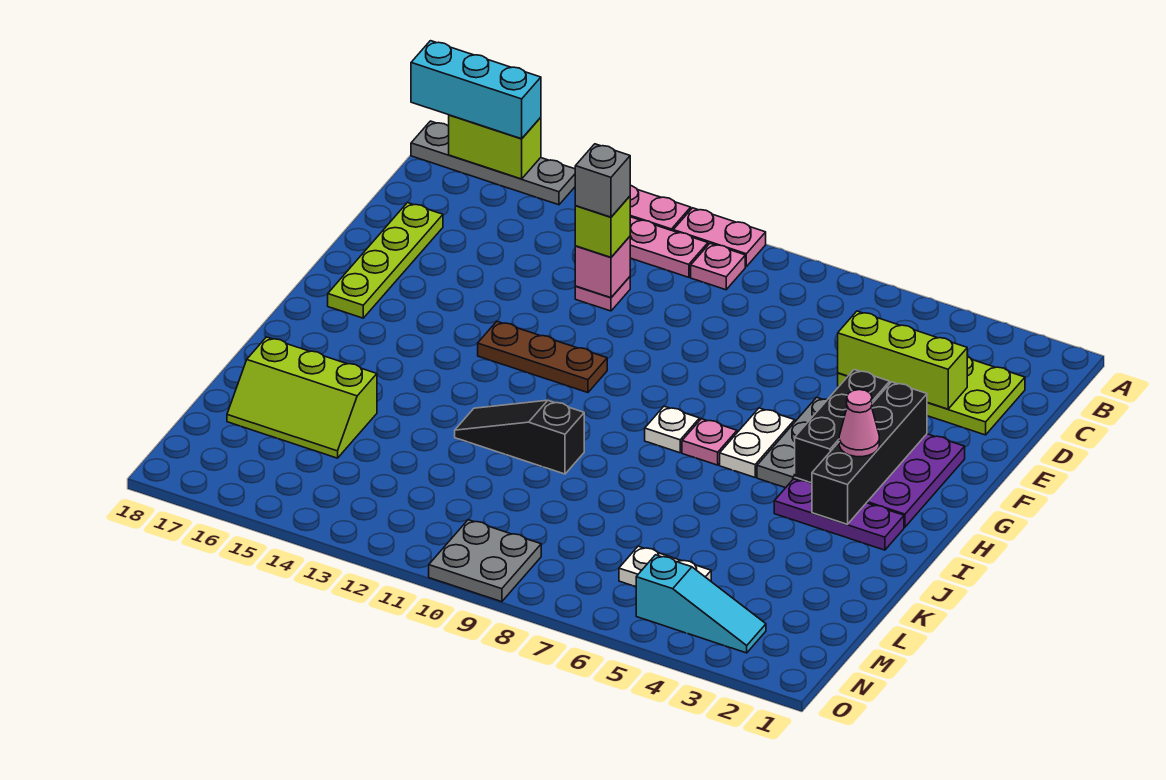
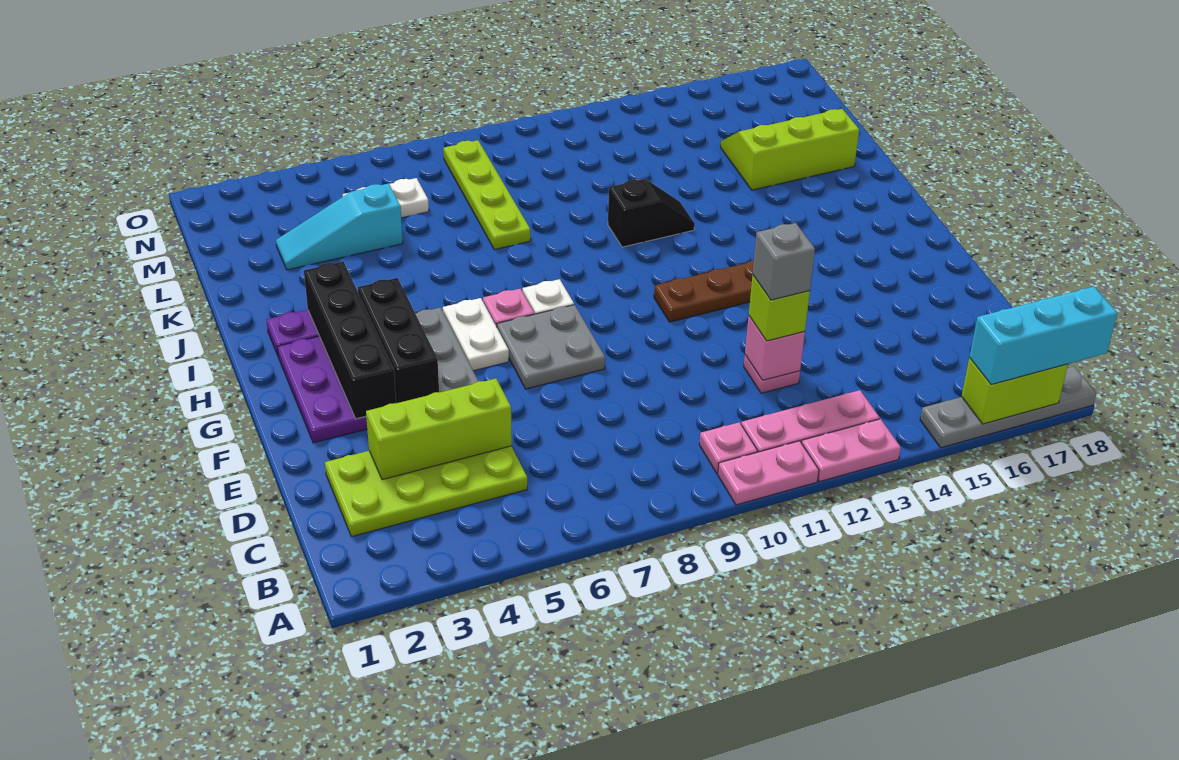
lime 1x4 plate [328,203,443,318] -> lime 1x4 plate moved to [444,140,531,250]
pink 1x1 cone [839,390,879,457] -> none
black 1x3 slope [455,400,584,474] -> black 1x2 slope [608,179,695,247]
cyan 1x3 slope [636,555,766,653] -> cyan 1x3 slope moved to [276,183,403,270]
grey 2x2 plate [429,520,541,602] -> grey 2x2 plate moved to [497,305,605,389]

